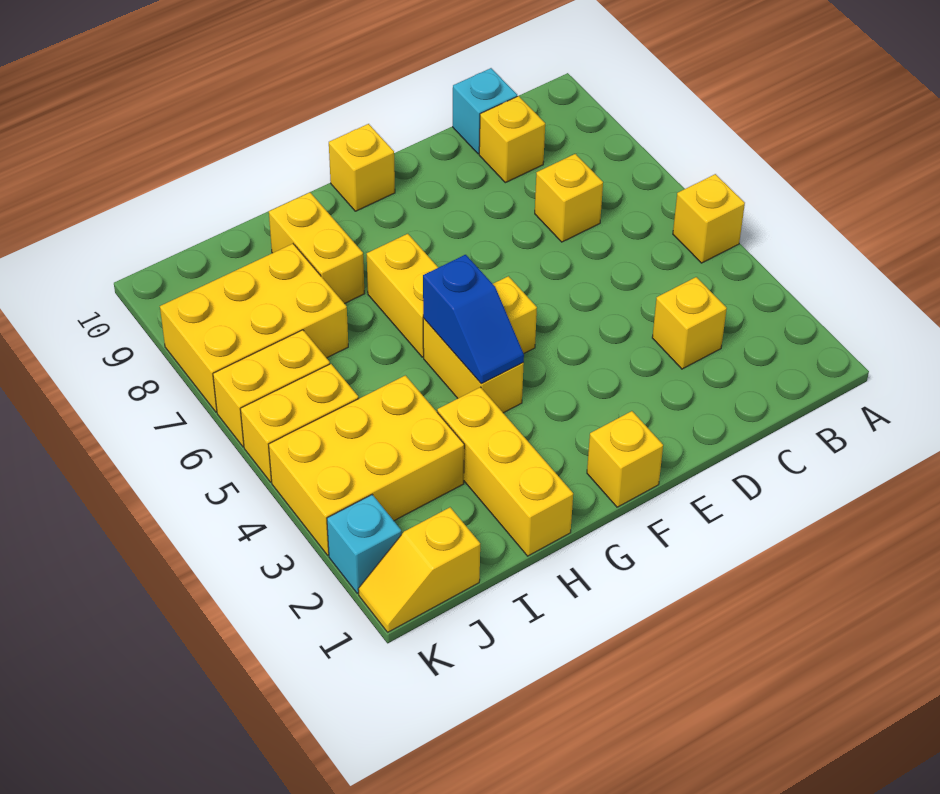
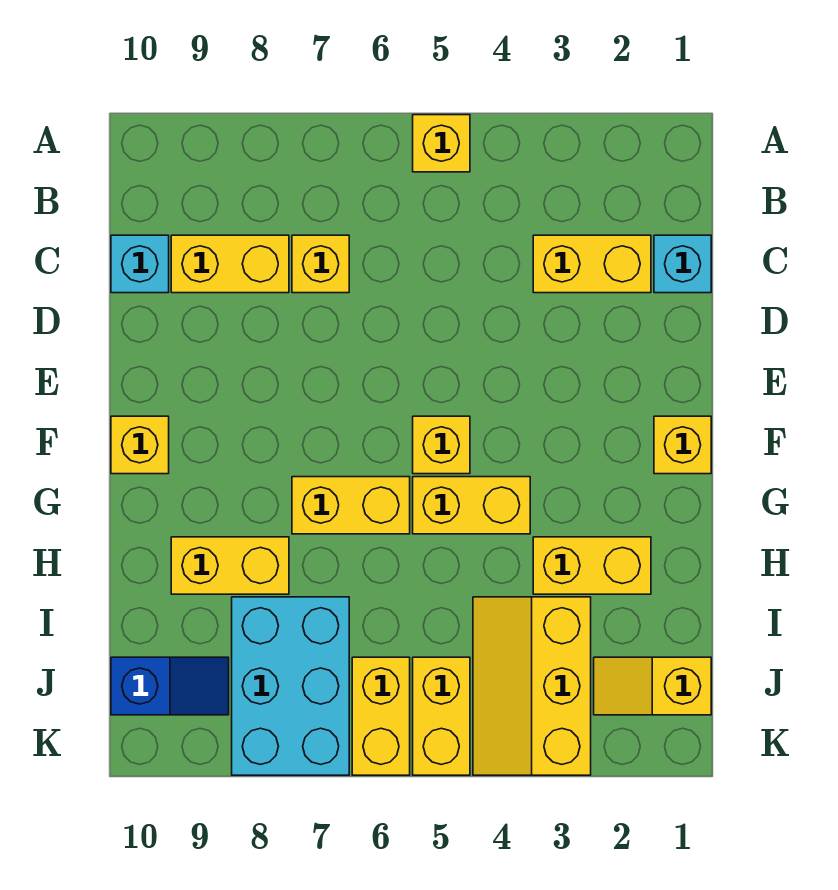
yellow 1x1 brick [652,277,727,369] -> yellow 1x2 brick [533,235,651,293]
yellow 1x1 brick [479,96,545,183] -> yellow 1x2 brick [171,235,289,293]
blue 1x2 slope [423,255,524,384] -> blue 1x2 slope moved to [111,657,229,715]
yellow 1x3 brick [437,387,573,556] -> yellow 1x2 brick [533,537,651,594]
yellow 2x3 brick [269,375,464,555] -> yellow 2x3 slope [473,597,591,775]
yellow 2x3 brick [160,244,348,412] -> cyan 2x3 brick [232,597,349,775]
yellow 1x2 slope [358,507,480,632] -> yellow 1x2 slope turned to [594,657,711,715]
cyan 1x1 brick [327,495,401,593] -> cyan 1x1 brick moved to [654,235,711,293]

